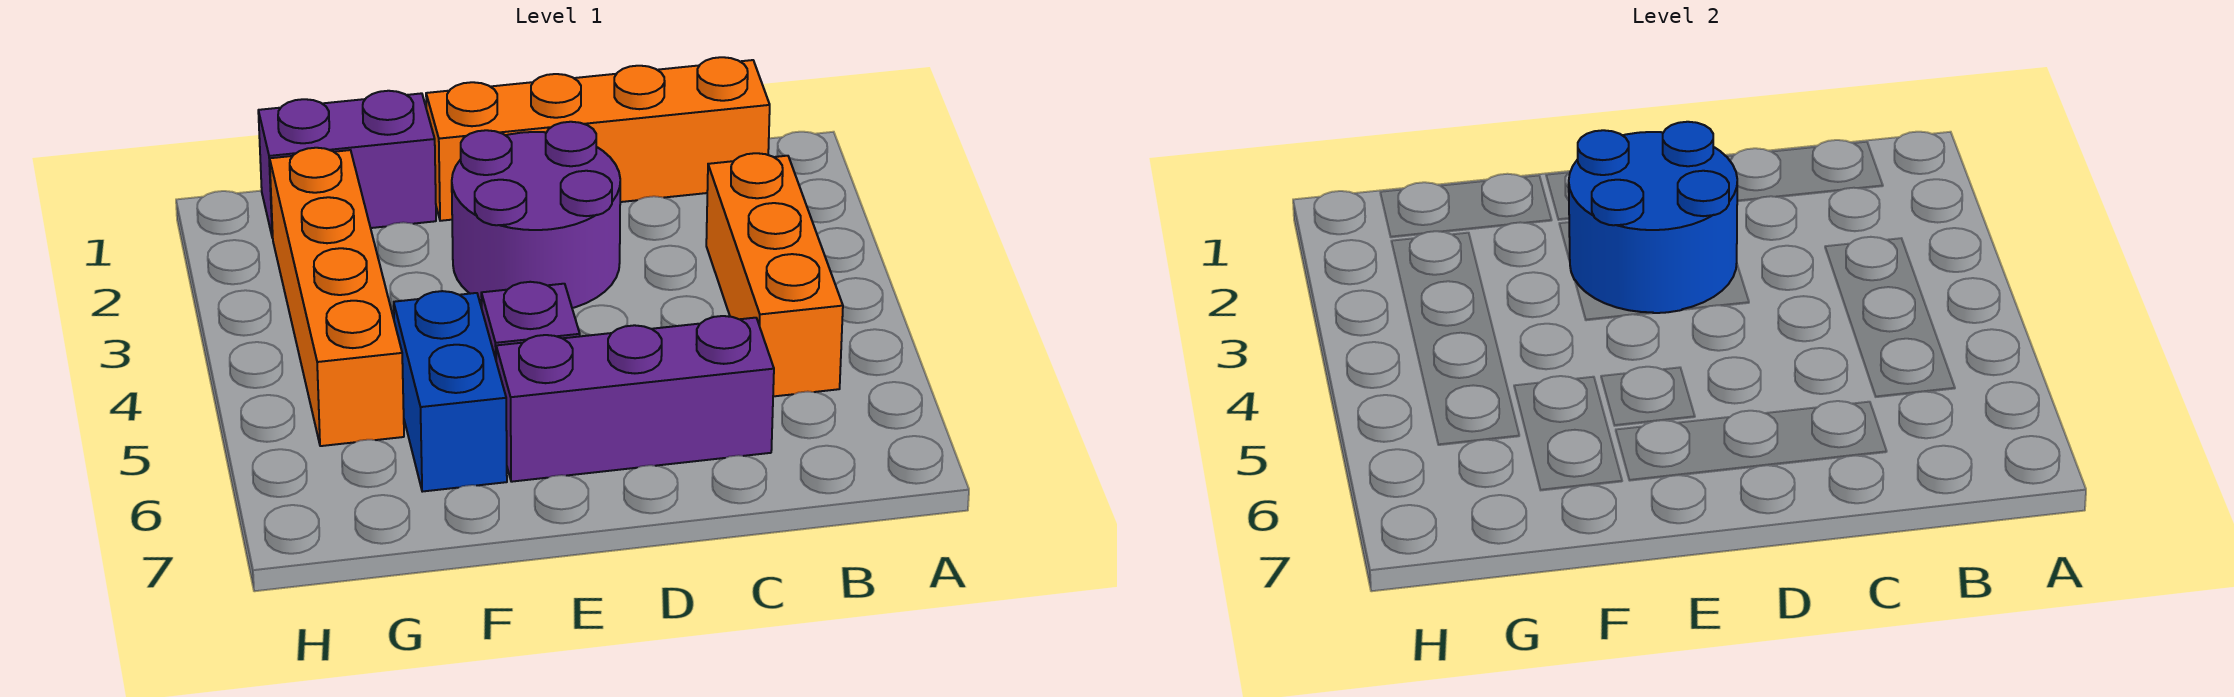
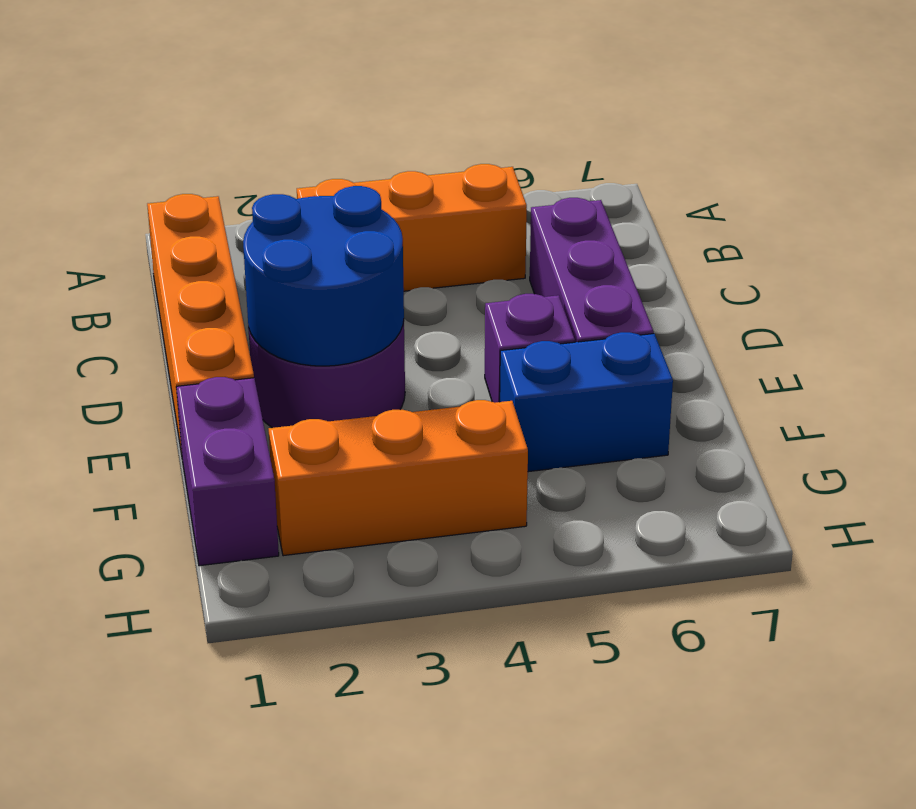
orange 1x4 brick [270,148,404,446] -> orange 1x3 brick [269,400,528,556]

